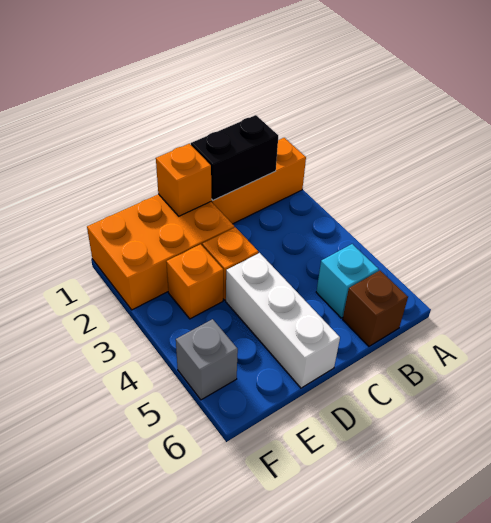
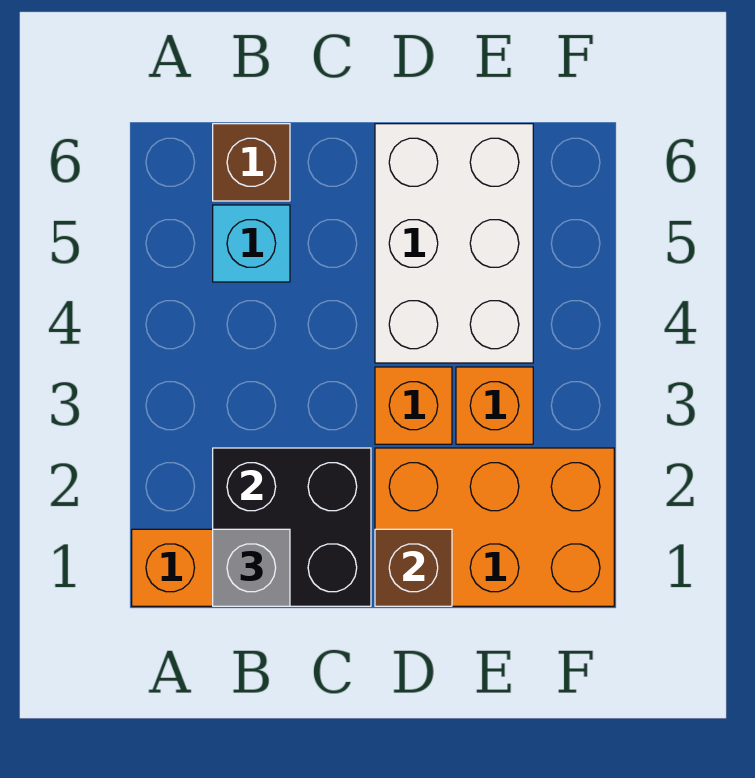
black 1x2 brick [191,115,278,200] -> black 2x2 brick [213,448,371,606]
orange 1x1 brick [156,144,211,216] -> brown 1x1 brick [375,529,452,606]
white 1x3 brick [226,253,340,388] -> white 2x3 brick [375,124,533,363]
grey 1x1 brick [176,319,238,400] -> grey 1x1 brick moved to [213,529,290,606]

